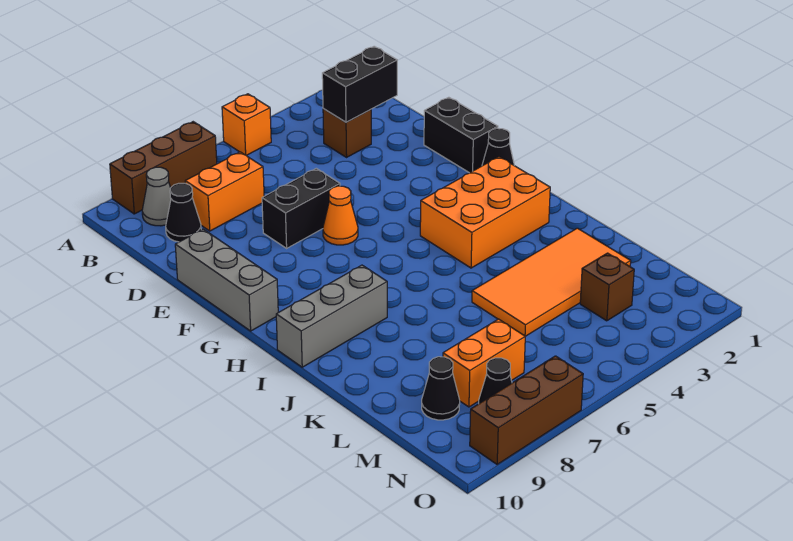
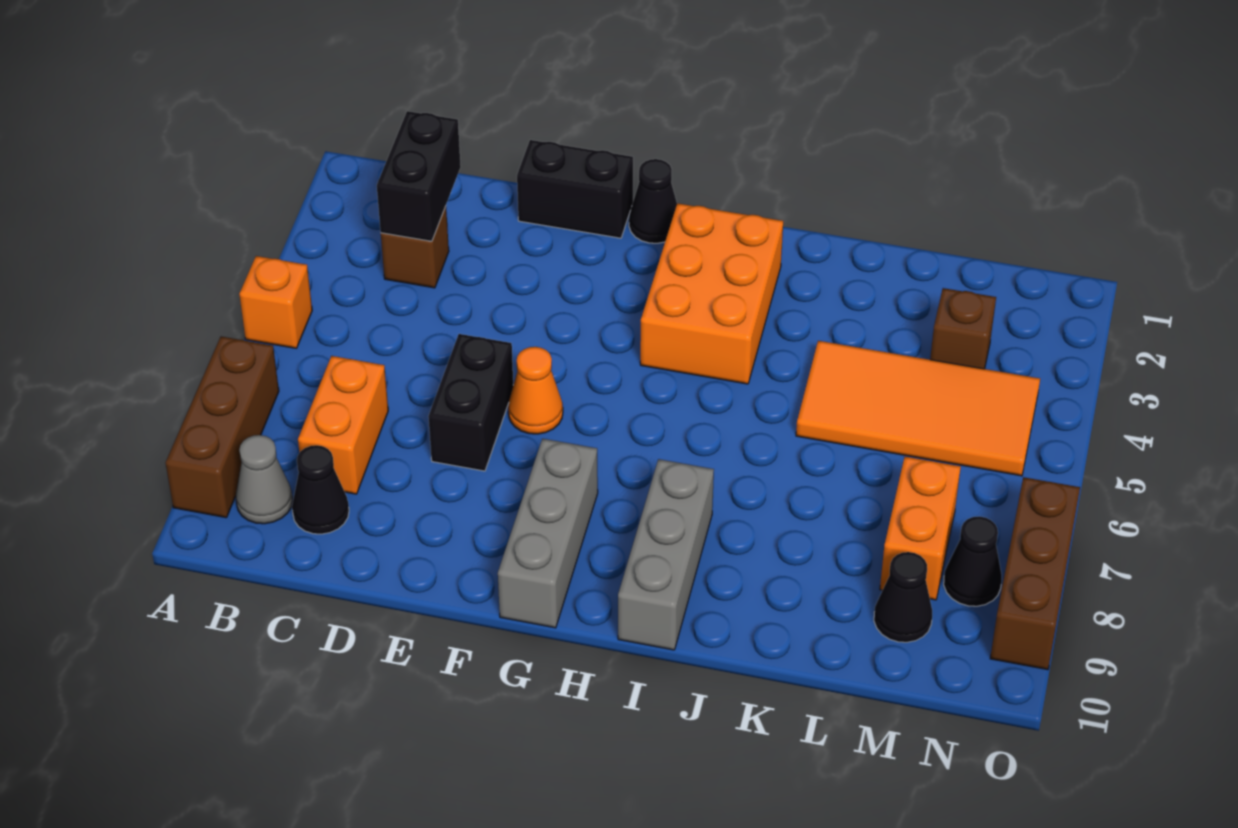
grey 1x3 brick [175,229,278,331] -> grey 1x3 brick turned to [498,439,598,628]
orange 2x4 tile [472,228,631,336] -> orange 2x4 tile turned to [796,341,1040,476]

